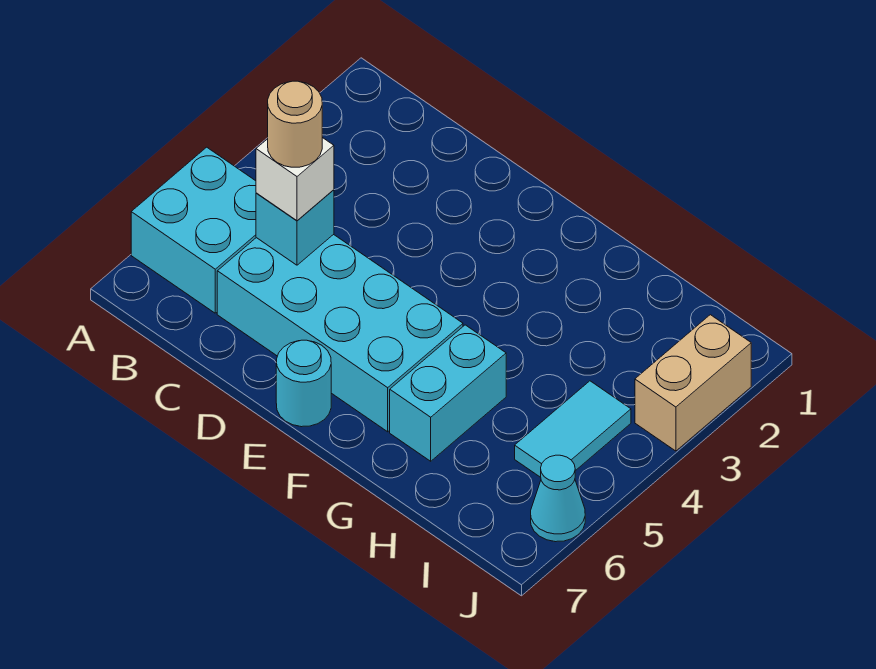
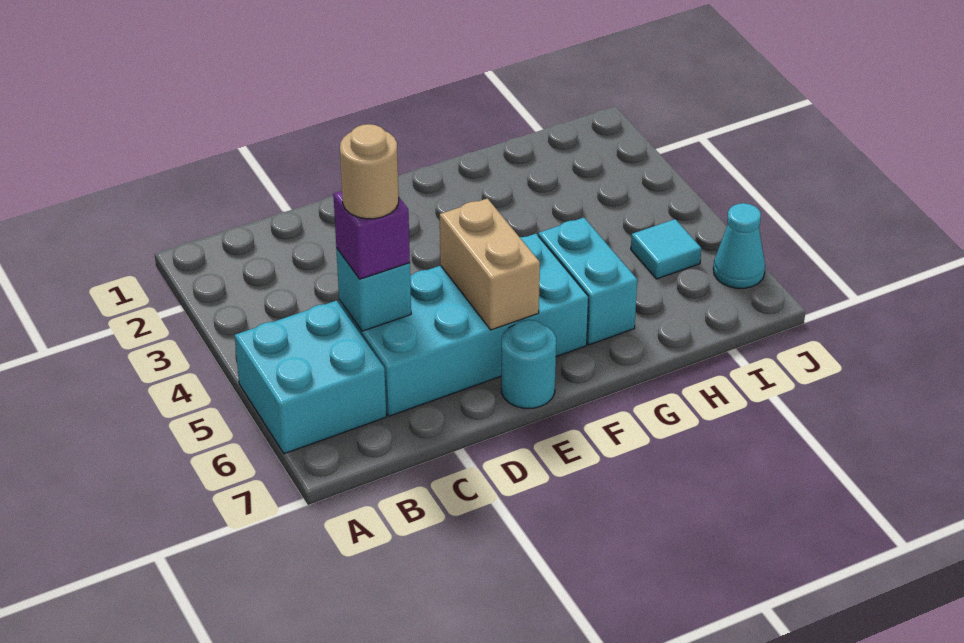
white 1x1 brick [256,138,334,221] -> purple 1x1 brick [333,191,410,279]
cyan 1x2 tile [515,381,631,477] -> cyan 1x1 tile [631,219,702,279]
tan 1x2 brick [635,315,751,451] -> tan 1x2 brick moved to [440,198,540,330]

